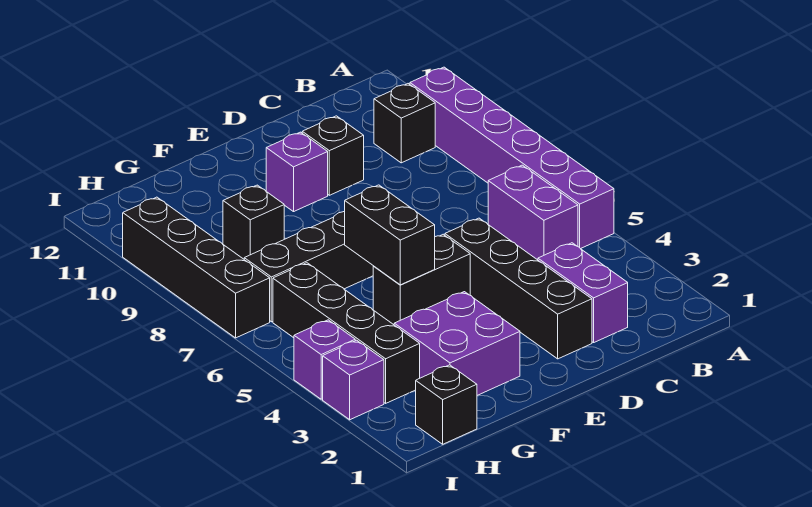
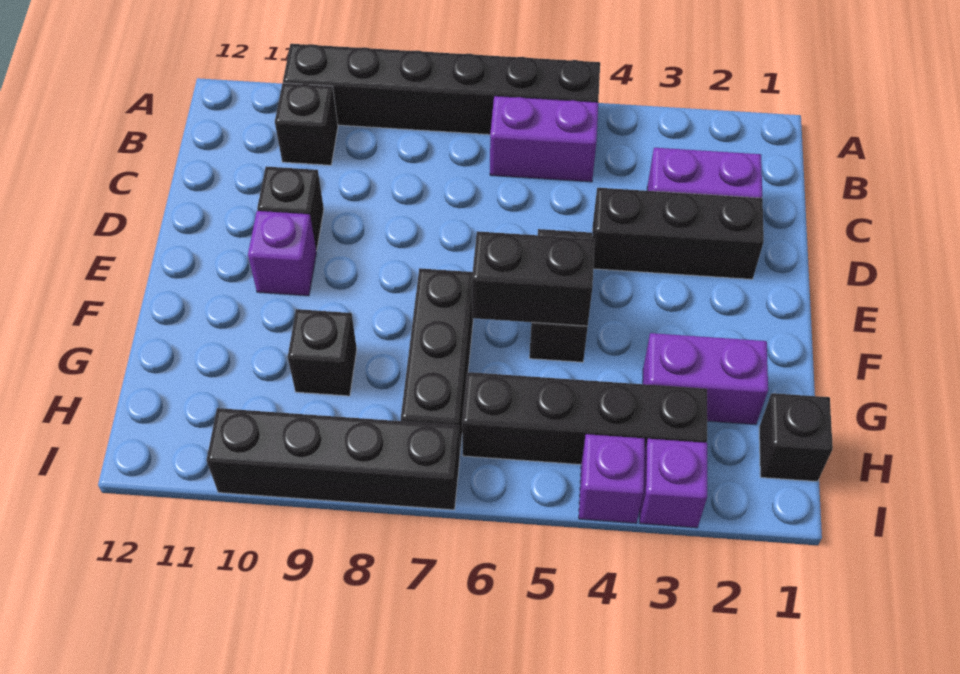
purple 1x6 brick [410,67,614,249] -> black 1x6 brick [283,44,600,135]
black 1x4 brick [445,218,592,359] -> black 1x3 brick [592,188,764,279]
purple 2x2 brick [394,292,520,395] -> purple 1x2 brick [643,333,768,425]

